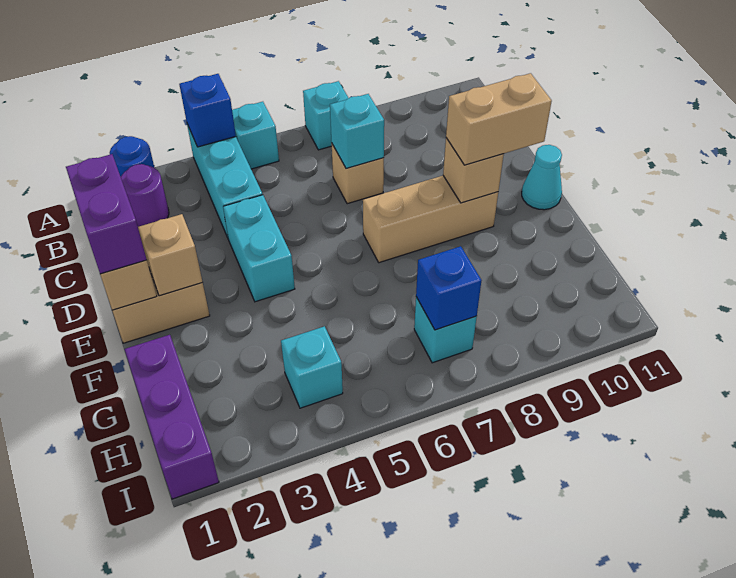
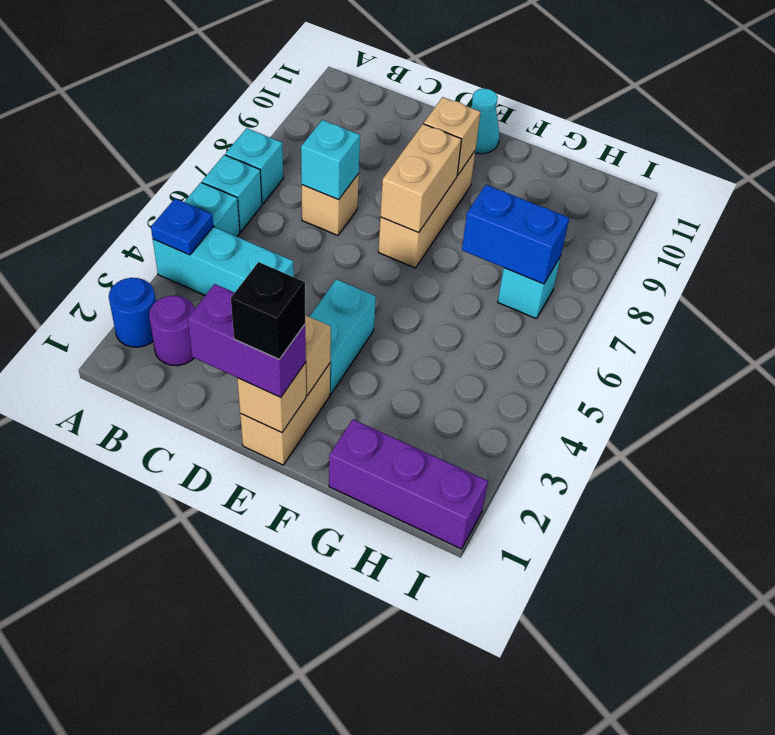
blue 1x1 brick [179,74,236,147] -> blue 1x1 plate [151,199,213,255]
cyan 1x2 brick [223,195,295,302] -> cyan 1x2 brick turned to [309,279,376,394]
none -> black 1x1 brick [231,262,305,359]
tan 1x2 brick [446,73,552,165] -> tan 1x2 brick moved to [380,124,461,233]
cyan 1x1 brick [281,326,343,408] -> cyan 1x1 brick moved to [202,155,262,232]
blue 1x1 brick [416,246,482,330] -> blue 1x2 brick [462,185,569,284]

